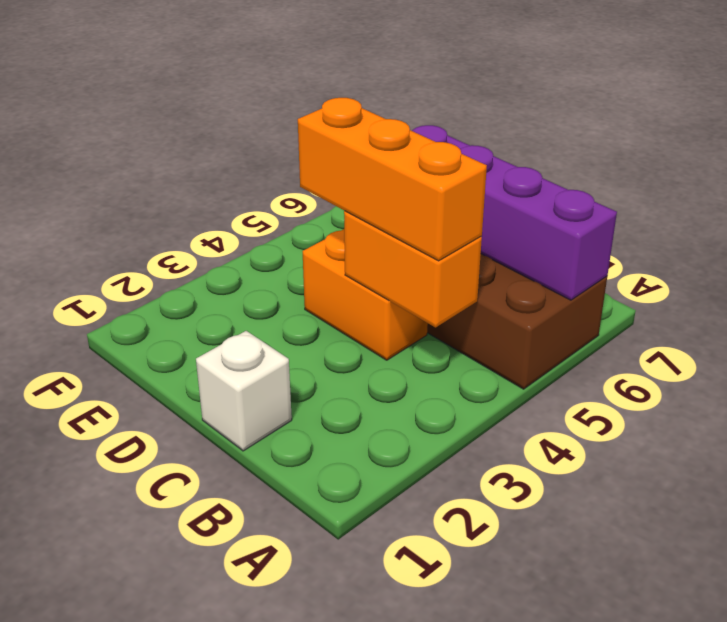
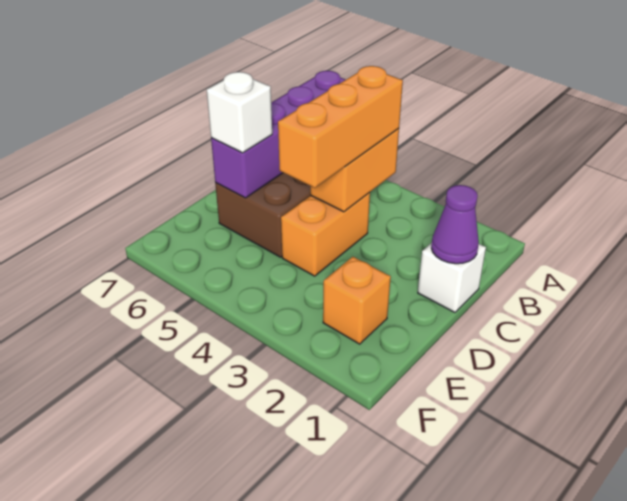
none -> purple 1x1 cone [431,185,479,264]
none -> white 1x1 brick [207,72,272,153]
none -> orange 1x1 brick [323,257,391,344]

